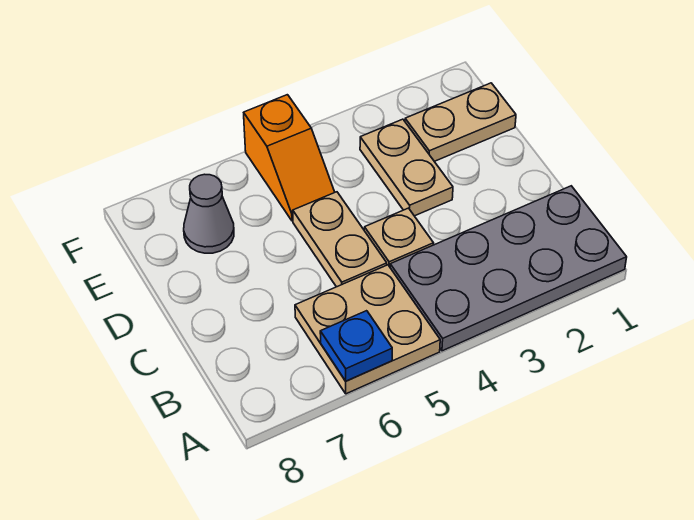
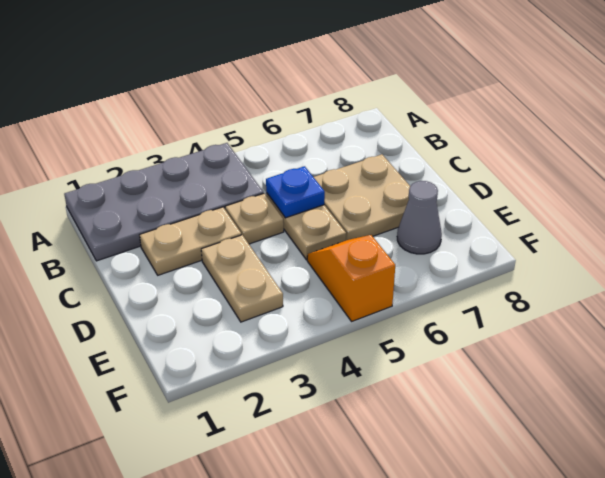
tan 2x2 plate [295,265,440,394] -> tan 2x2 plate moved to [314,154,410,240]
blue 1x1 plate [320,311,392,381] -> blue 1x1 plate moved to [266,166,325,218]
tan 1x2 plate [405,83,516,161] -> tan 1x2 plate moved to [140,207,241,275]

